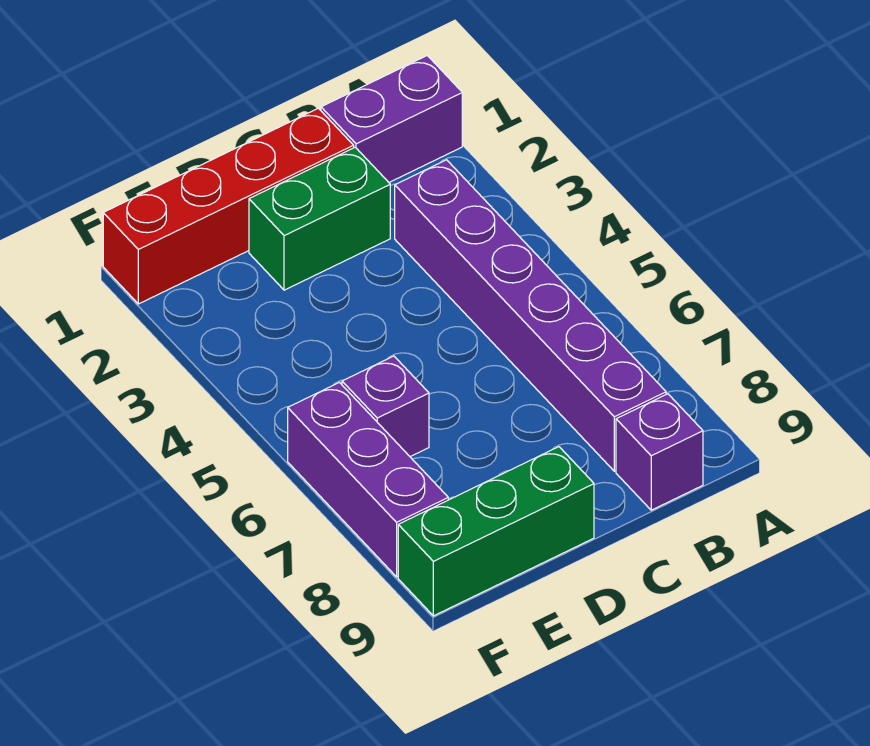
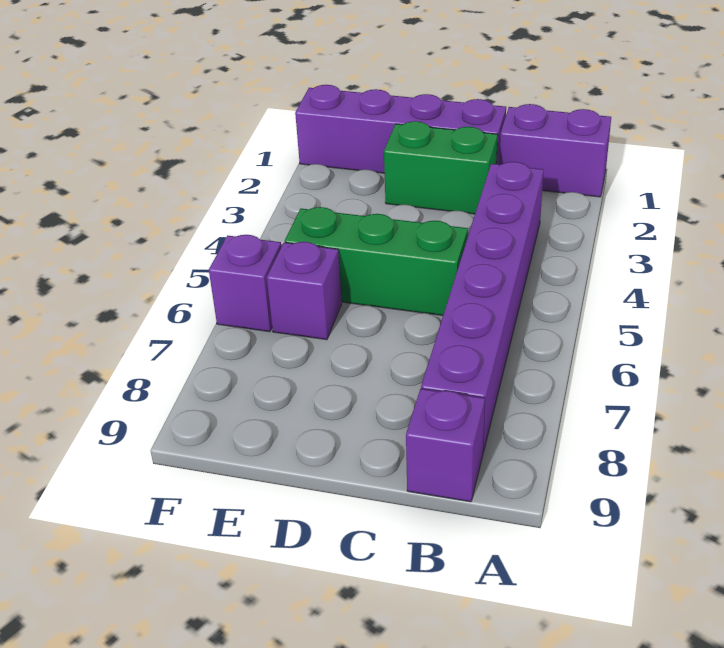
red 1x4 brick [103,108,354,304] -> purple 1x4 brick [295,85,506,173]
green 1x3 brick [398,447,594,616] -> green 1x3 brick moved to [285,207,468,316]
purple 1x3 brick [288,382,448,577] -> purple 1x1 brick [209,235,281,332]

